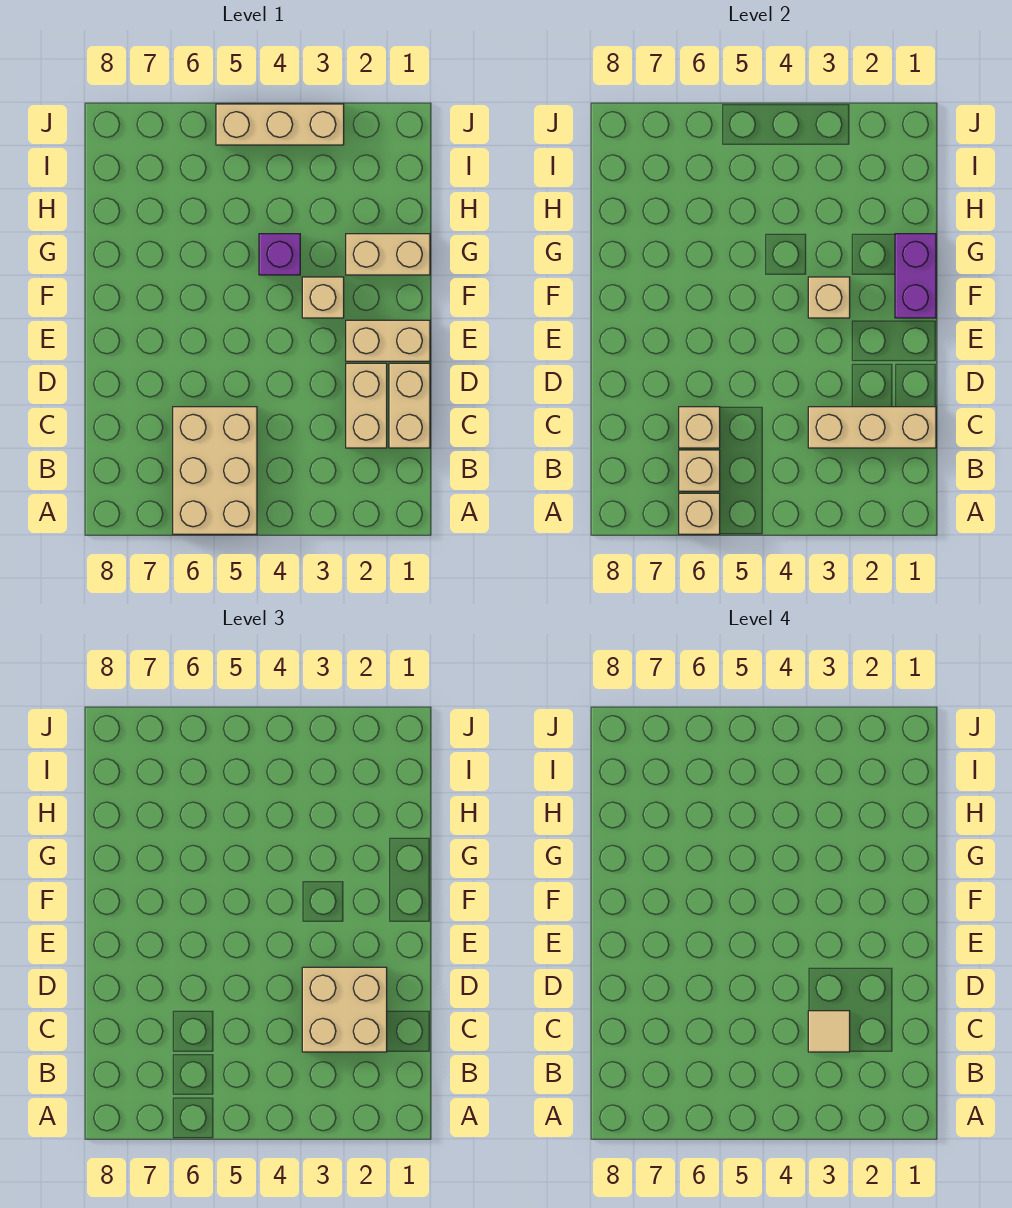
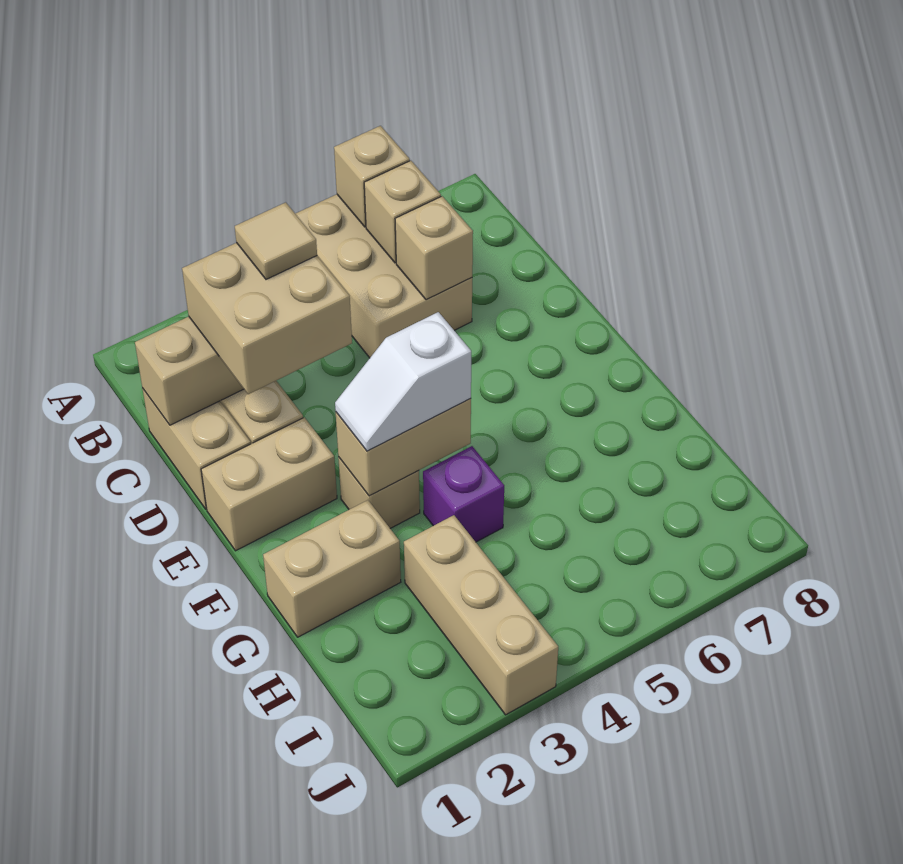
purple 1x2 brick [895,234,936,318] -> none
tan 1x1 brick [808,277,850,318] -> tan 1x2 brick [336,398,471,496]
none -> white 1x2 slope [335,312,471,451]
tan 1x3 brick [216,104,344,145] -> tan 1x3 brick turned to [404,515,558,715]

